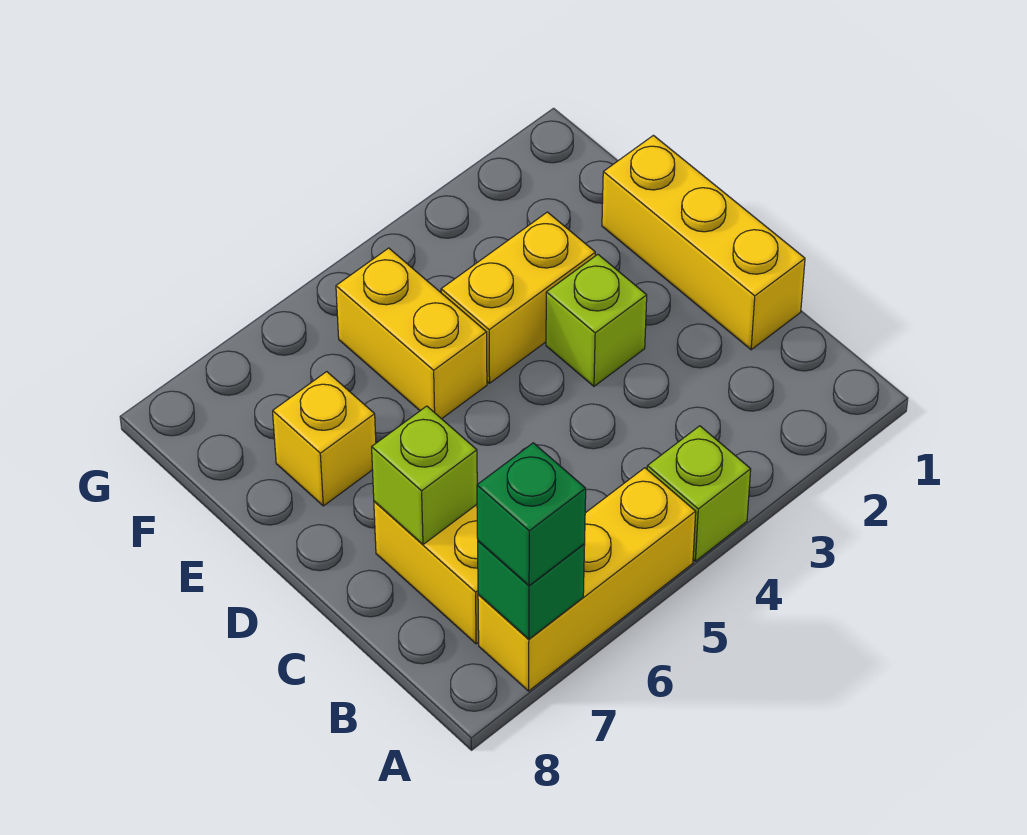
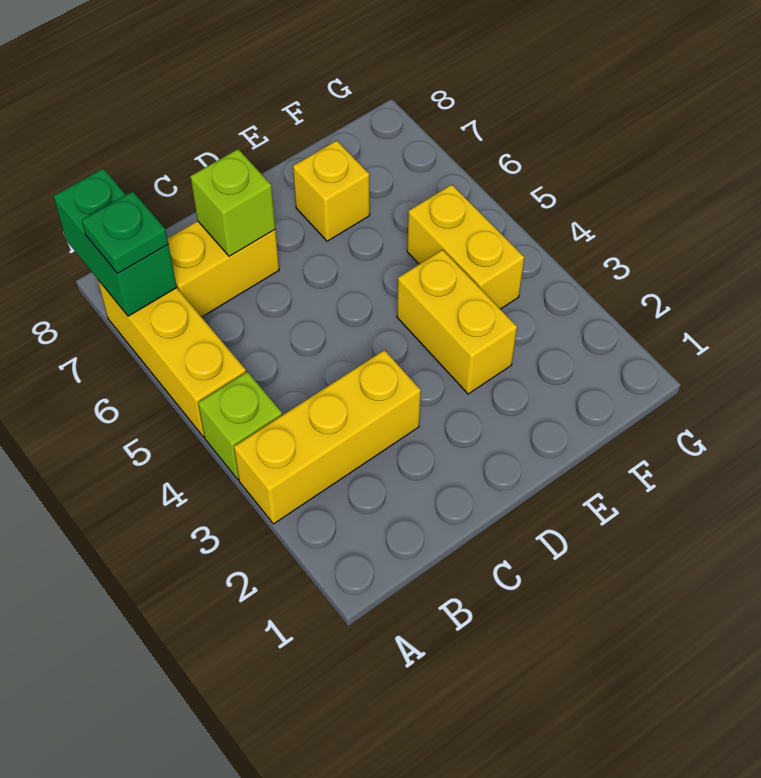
green 1x1 brick [478,541,585,639] -> green 1x2 brick [53,169,177,316]
green 1x1 brick [477,443,586,586] -> green 1x1 plate [82,191,168,274]
yellow 1x3 brick [602,135,805,350] -> yellow 1x3 brick moved to [234,350,421,524]
lime 1x1 brick [546,254,647,386] -> none
yellow 1x2 brick [336,248,487,419] -> yellow 1x2 brick turned to [407,185,524,309]

